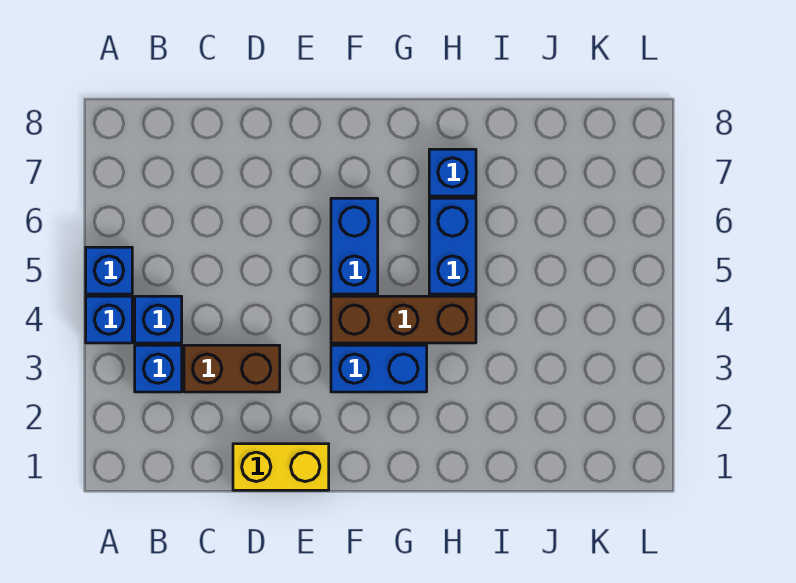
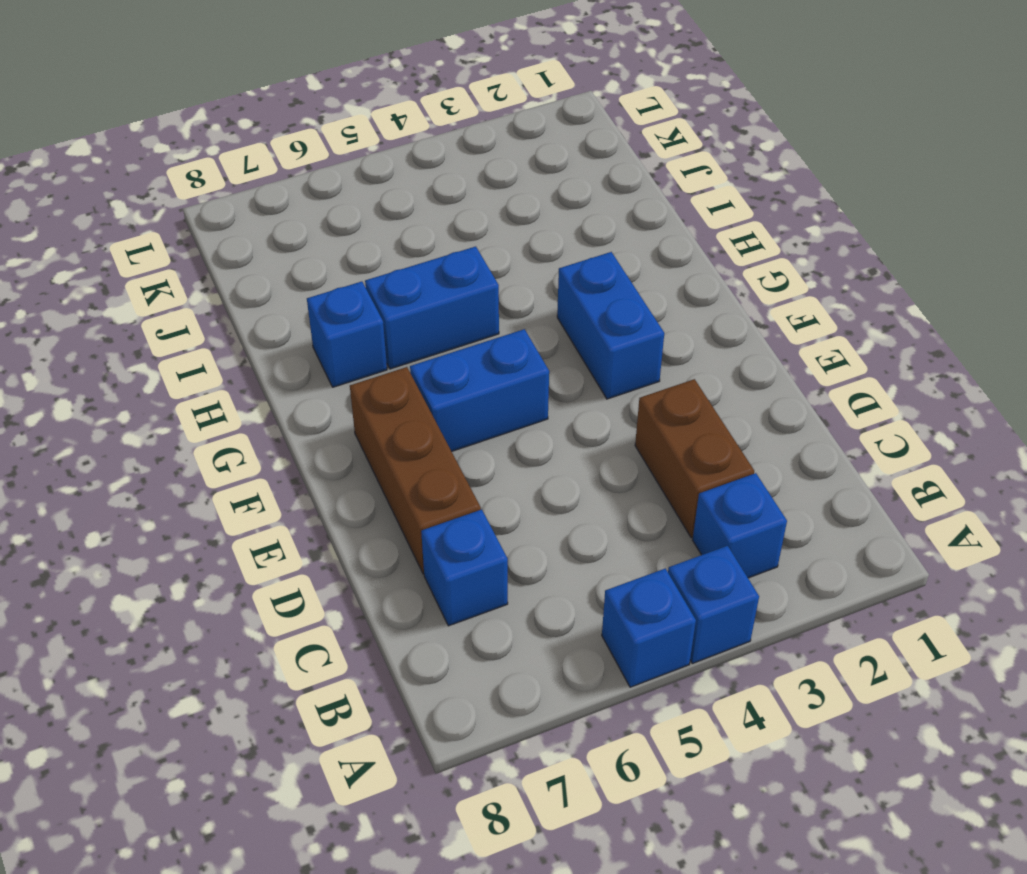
blue 1x1 brick [135,296,182,343] -> blue 1x1 brick moved to [421,509,508,626]
yellow 1x2 brick [233,444,329,490] -> none
brown 1x3 brick [331,296,476,343] -> brown 1x3 brick moved to [350,367,481,574]

